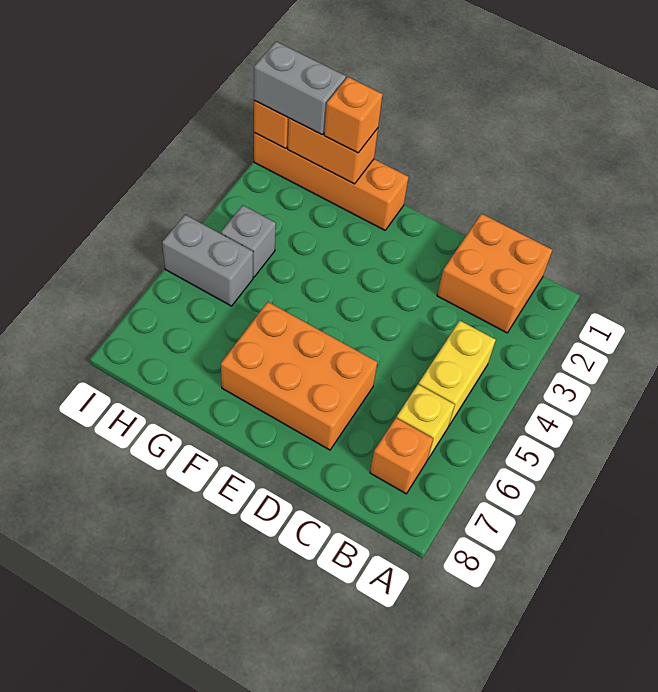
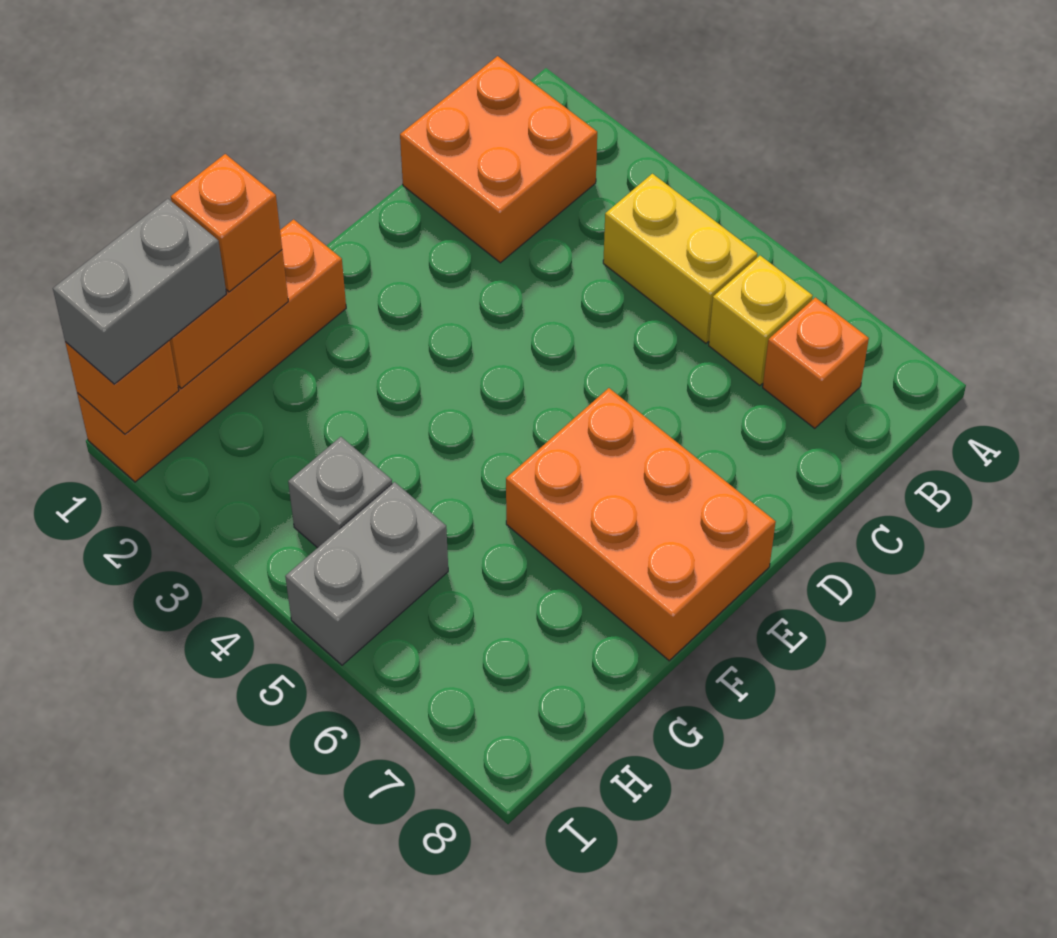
orange 2x3 brick [221,302,377,450] -> orange 2x3 brick turned to [506,388,776,661]

